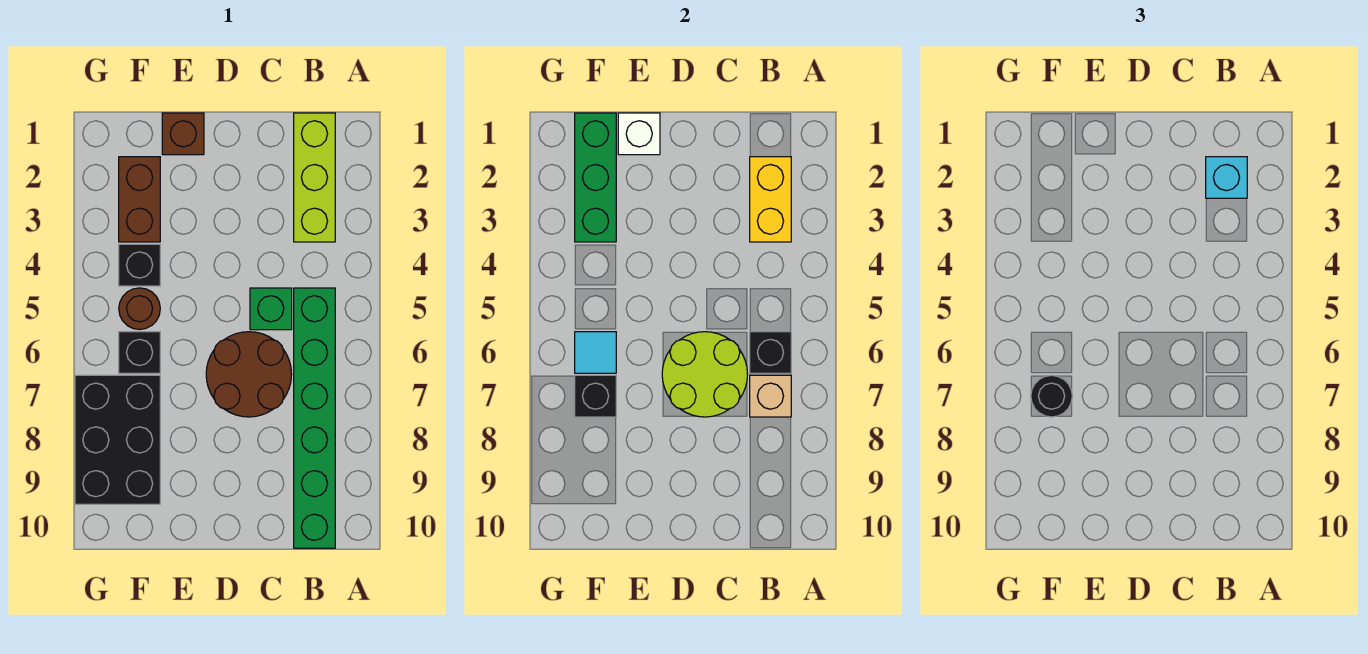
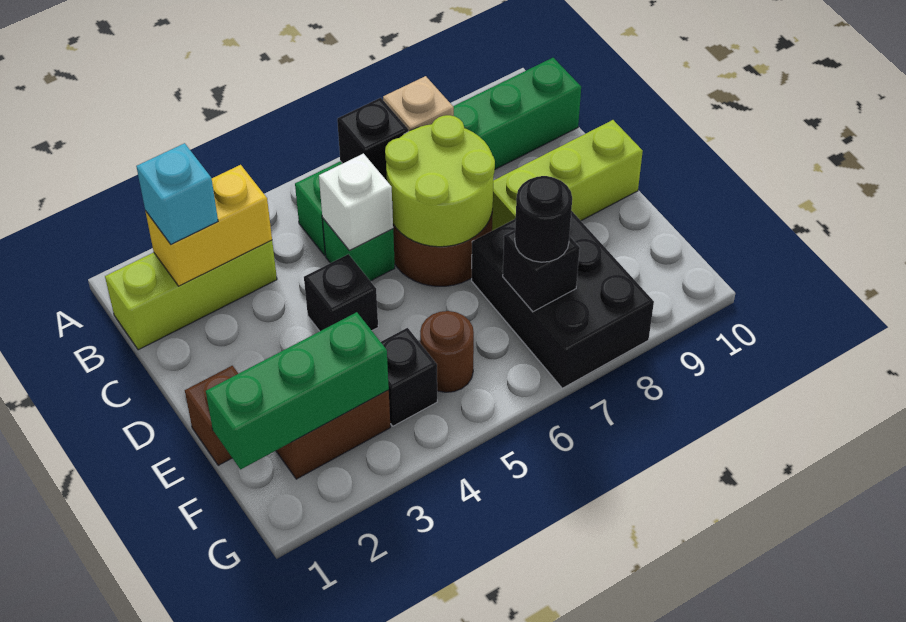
none -> lime 1x3 brick [492,120,643,231]
white 1x1 brick [618,113,660,155] -> white 1x1 brick moved to [319,154,393,250]
black 1x1 brick [119,332,160,373] -> black 1x1 brick moved to [304,254,378,331]
cyan 1x1 tile [575,332,616,373] -> none
black 2x3 brick [75,375,160,504] -> black 2x3 brick turned to [472,211,654,388]

